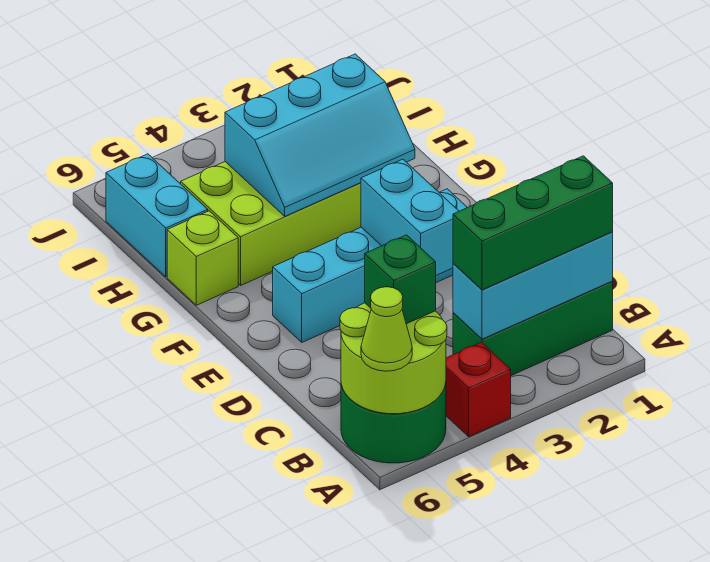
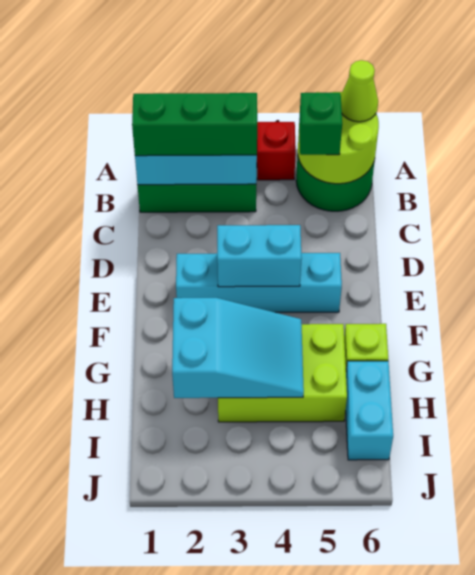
cyan 1x2 brick [361,159,459,275] -> cyan 1x2 brick turned to [217,225,302,287]
cyan 2x3 slope [225,54,415,216] -> cyan 2x3 slope turned to [172,298,304,398]

